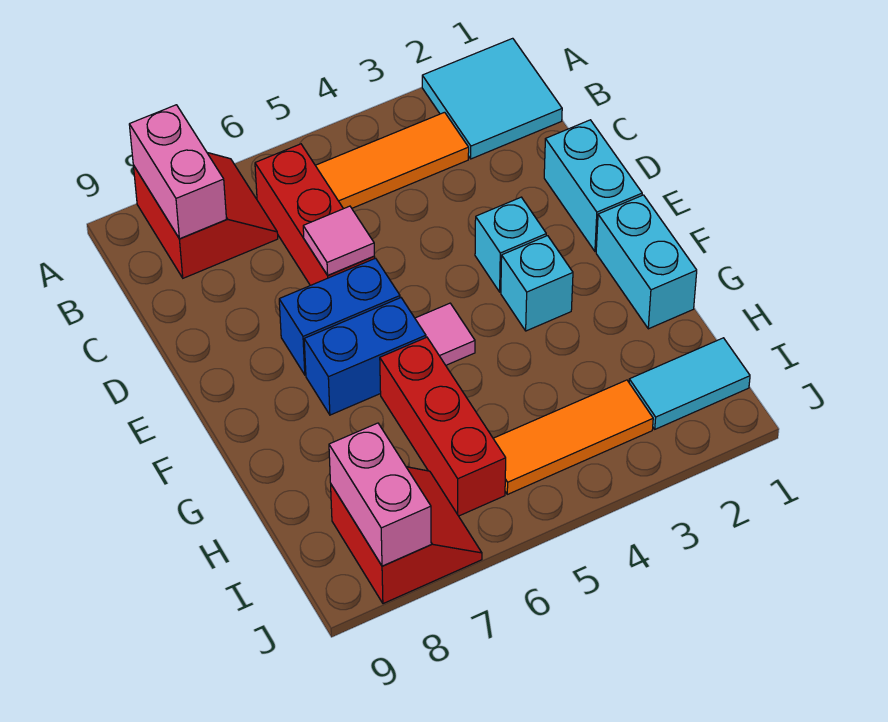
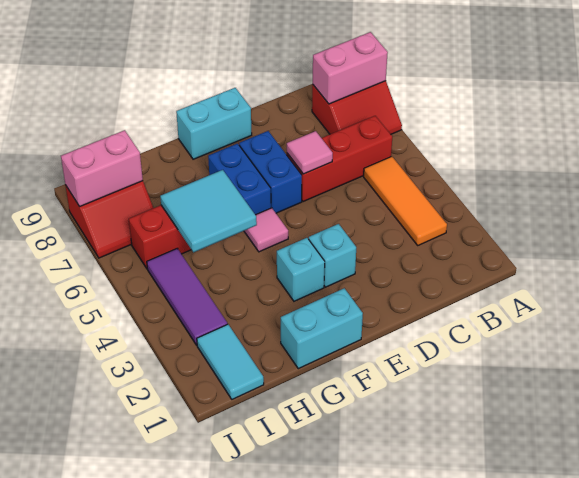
cyan 2x2 tile [422,38,562,159] -> cyan 2x2 tile moved to [160,170,257,253]
cyan 1x2 brick [544,120,642,251] -> cyan 1x2 brick moved to [176,88,252,159]
orange 1x3 tile [493,380,653,494] -> purple 1x3 tile [147,249,227,345]

